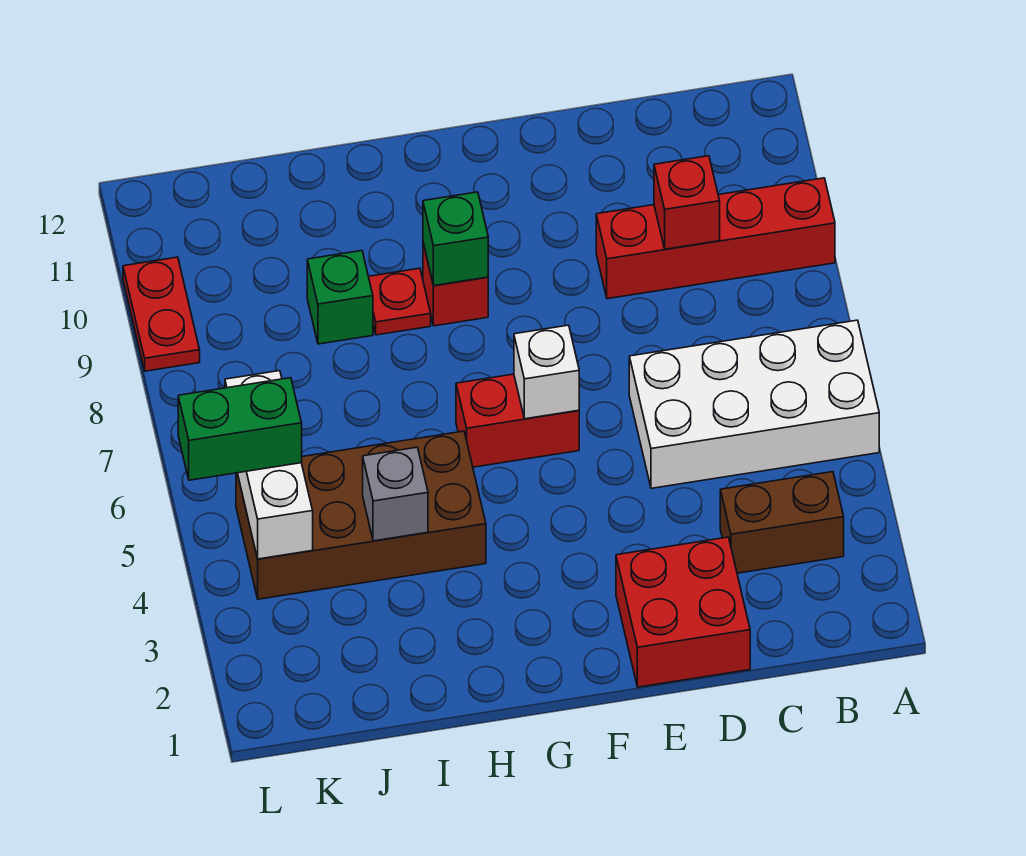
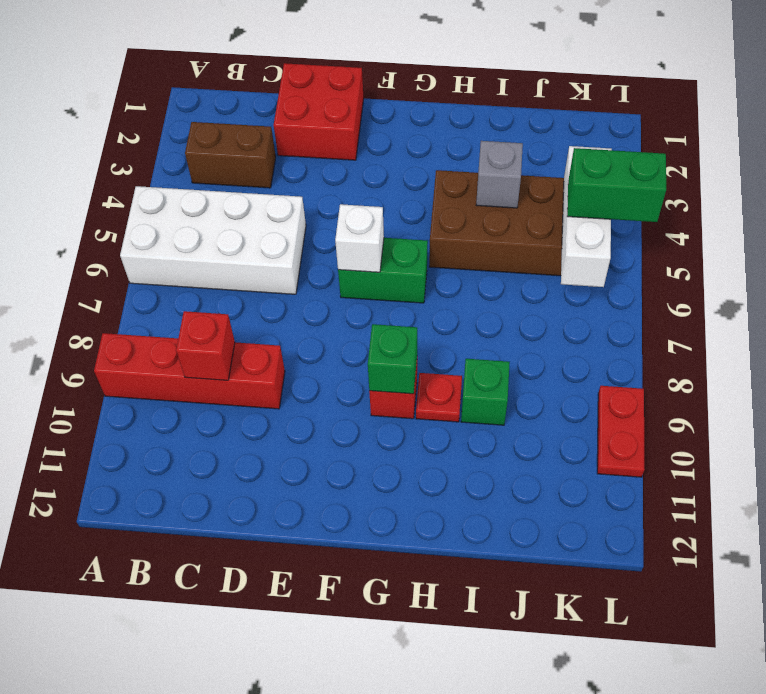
red 1x2 brick [456,374,579,467] -> green 1x2 brick [338,238,428,303]

